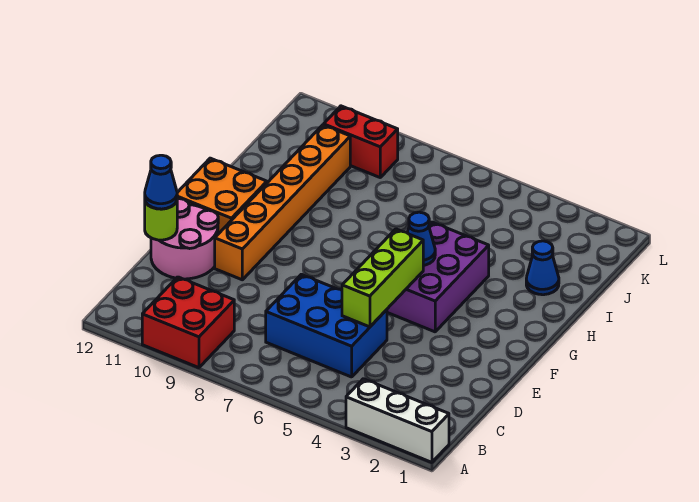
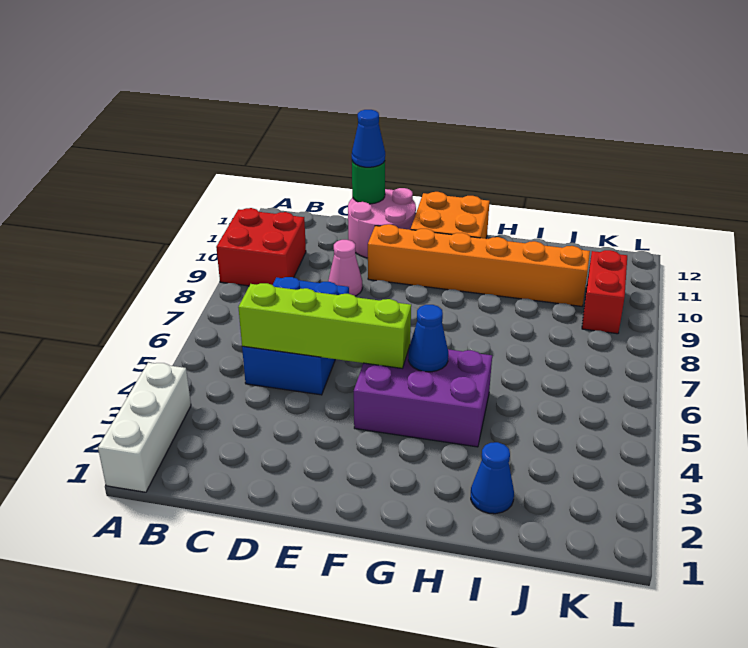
lime 1x3 brick [342,229,423,327] -> lime 1x4 brick [238,283,411,368]
none -> pink 1x1 cone [328,240,362,296]
lime 1x1 round brick [145,201,177,240] -> green 1x1 round brick [352,161,385,204]

